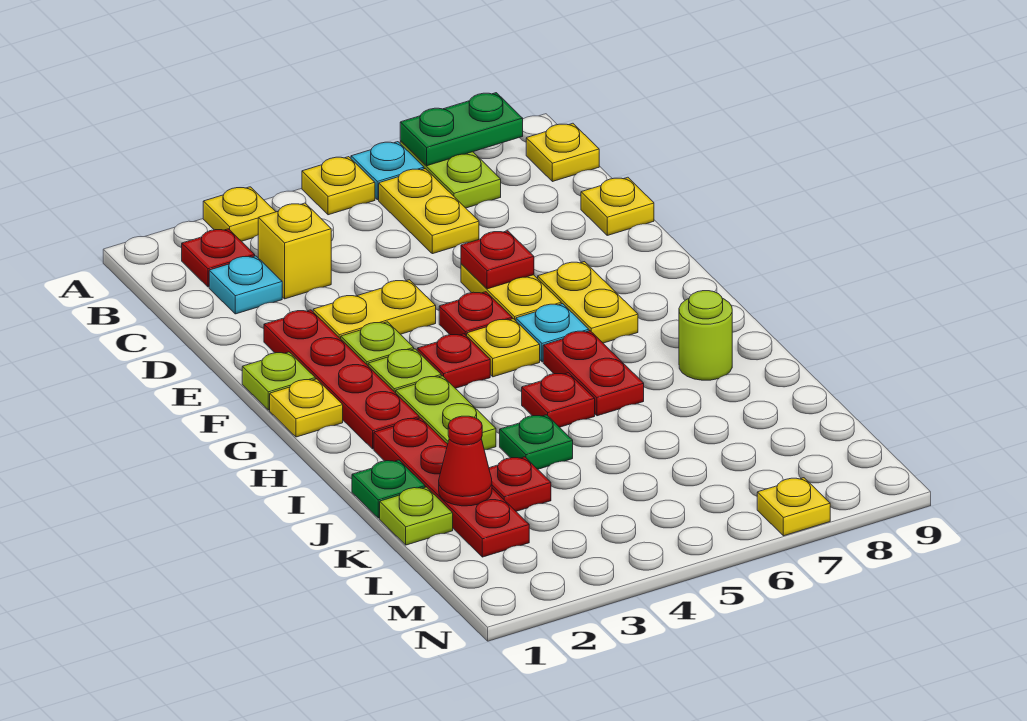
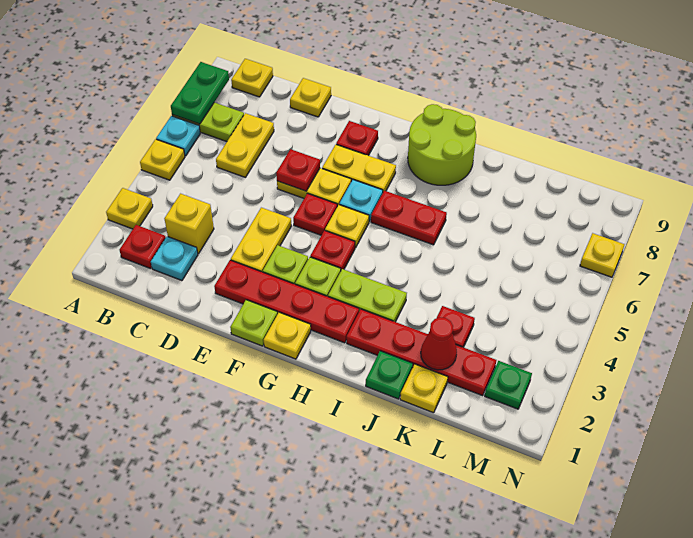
yellow 1x2 plate [379,169,479,254] -> yellow 1x2 plate turned to [216,113,274,178]
red 1x1 plate [522,373,595,427] -> red 1x1 plate moved to [336,121,378,156]
lime 1x1 round brick [679,291,732,380] -> lime 2x2 round brick [408,104,476,185]
green 1x1 plate [500,415,573,469] -> green 1x1 plate moved to [485,361,532,409]
lime 1x1 plate [380,487,453,545] -> yellow 1x1 plate [400,364,448,413]

